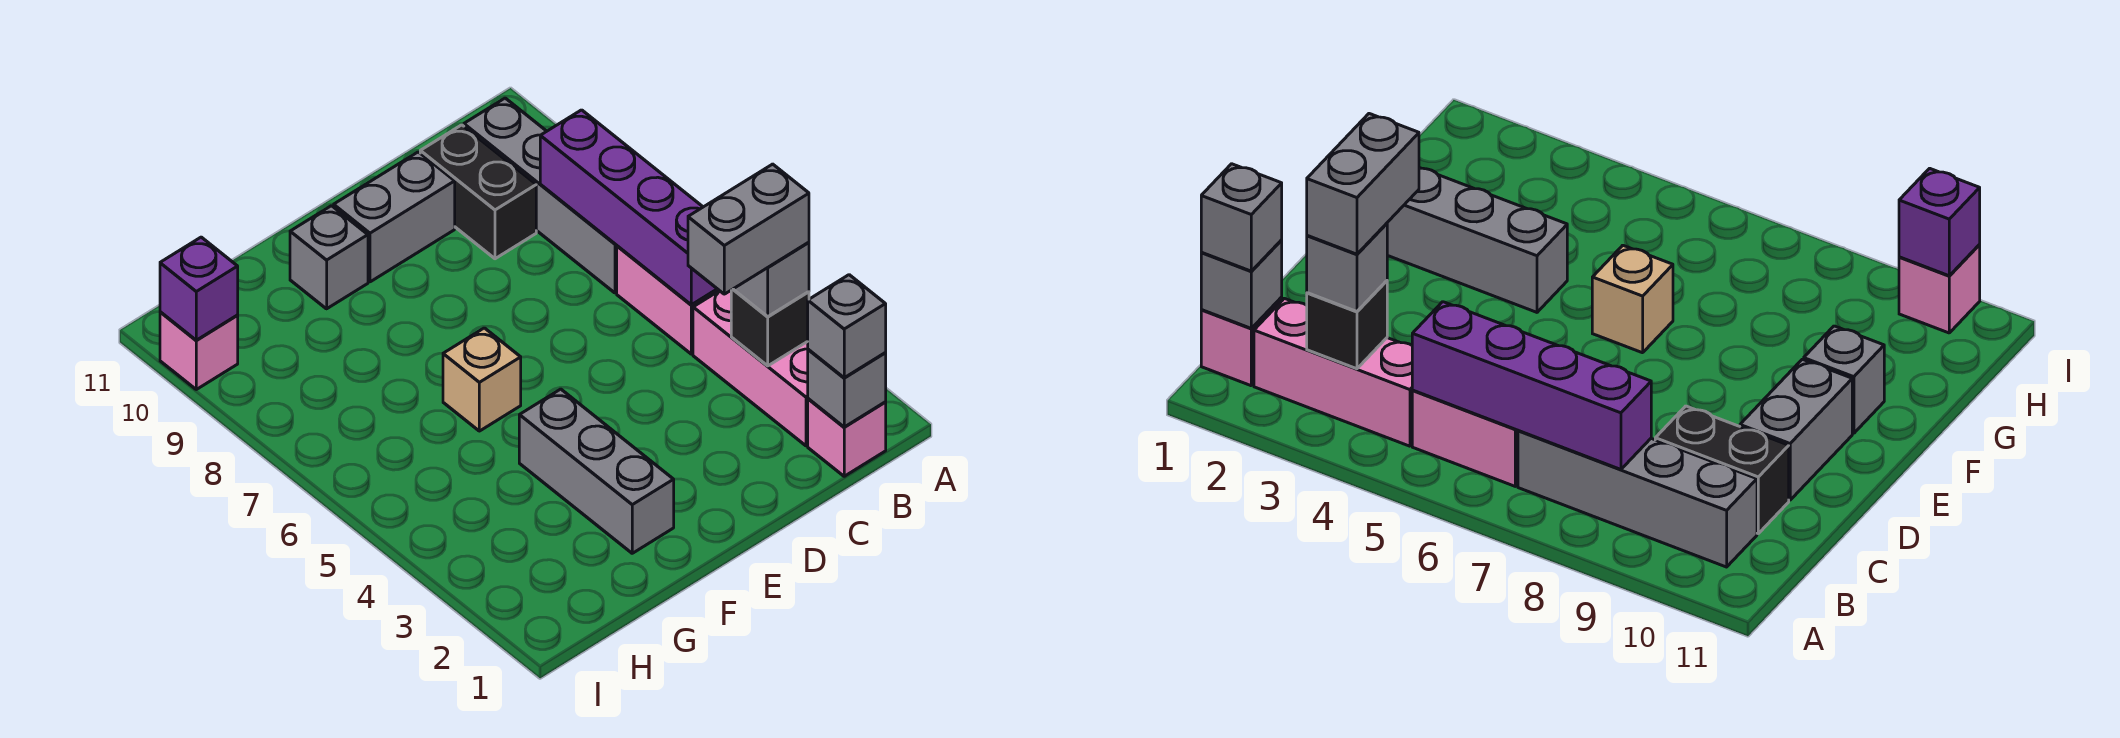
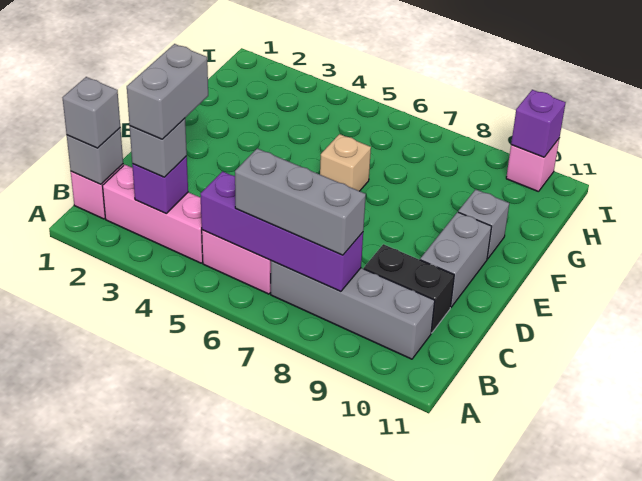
black 1x1 brick [731,289,809,366] -> purple 1x1 brick [132,156,188,213]
grey 1x3 brick [519,389,674,553] -> grey 1x3 brick moved to [235,148,366,255]

